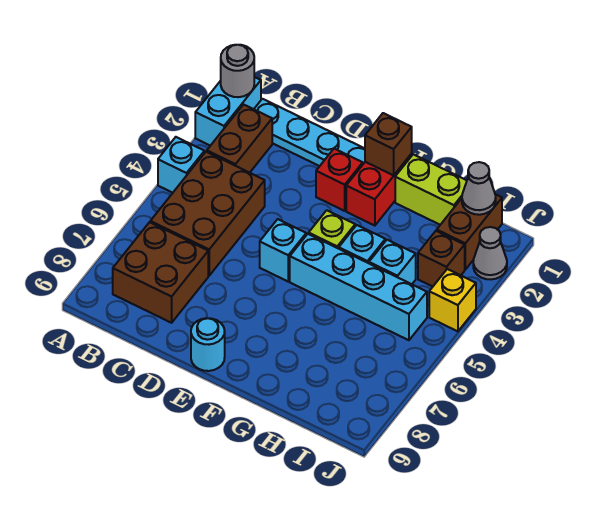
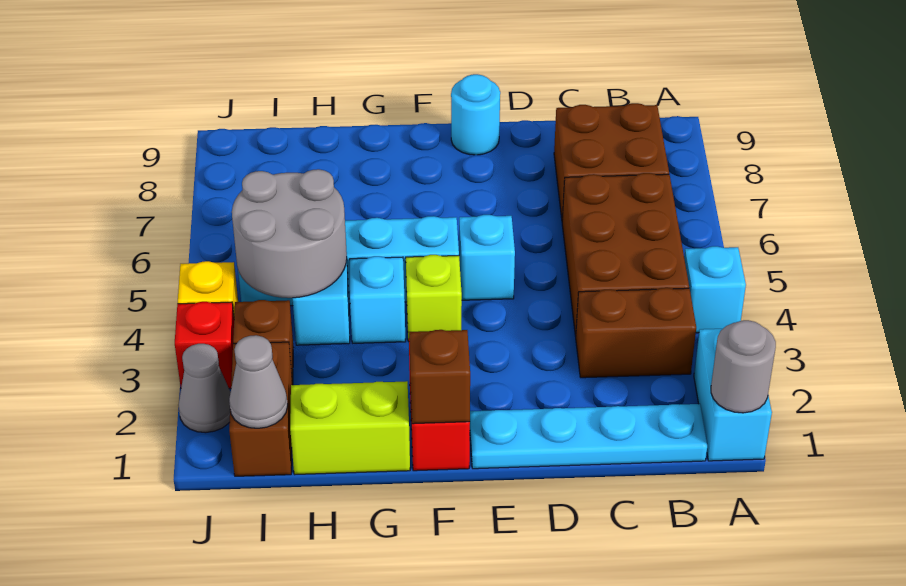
brown 1x2 brick [207,105,272,173] -> brown 1x2 brick turned to [576,288,696,378]
red 1x1 brick [316,149,363,211] -> red 1x1 brick moved to [175,302,234,389]
none -> grey 2x2 round brick [232,169,347,298]

